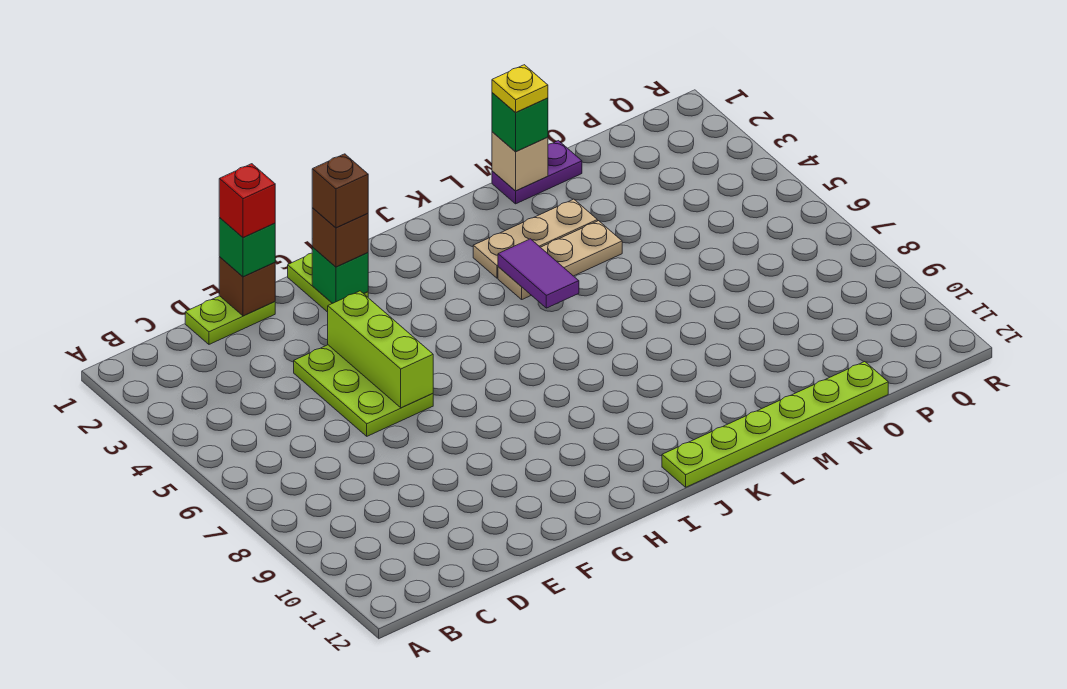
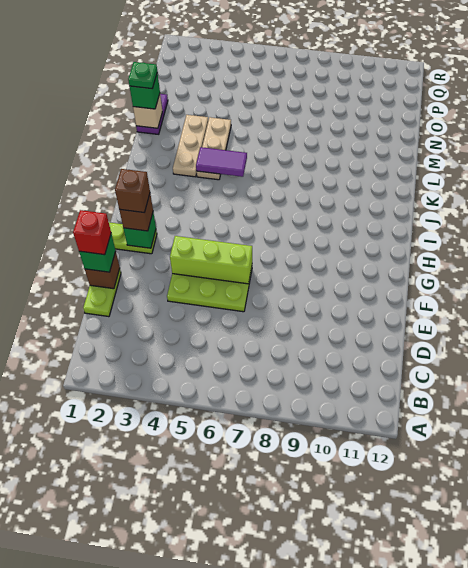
lime 1x6 plate [662,362,888,487] -> none
yellow 1x1 plate [492,65,548,113] -> green 1x1 plate [128,62,157,89]

